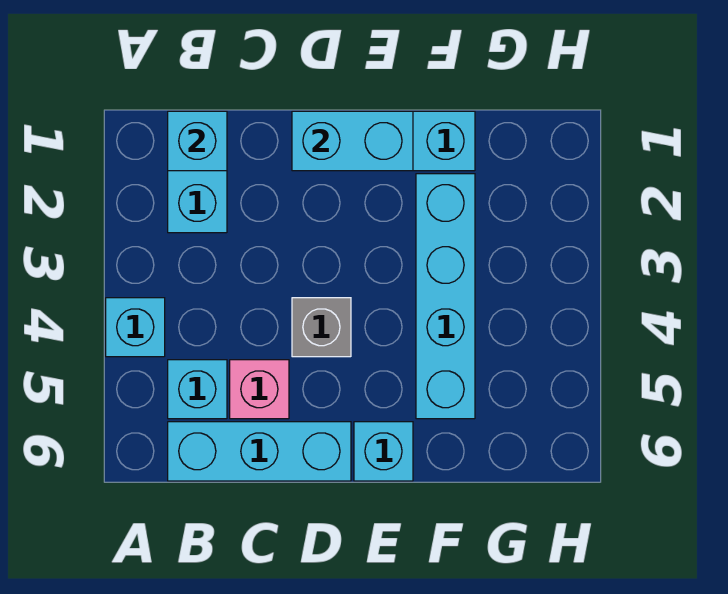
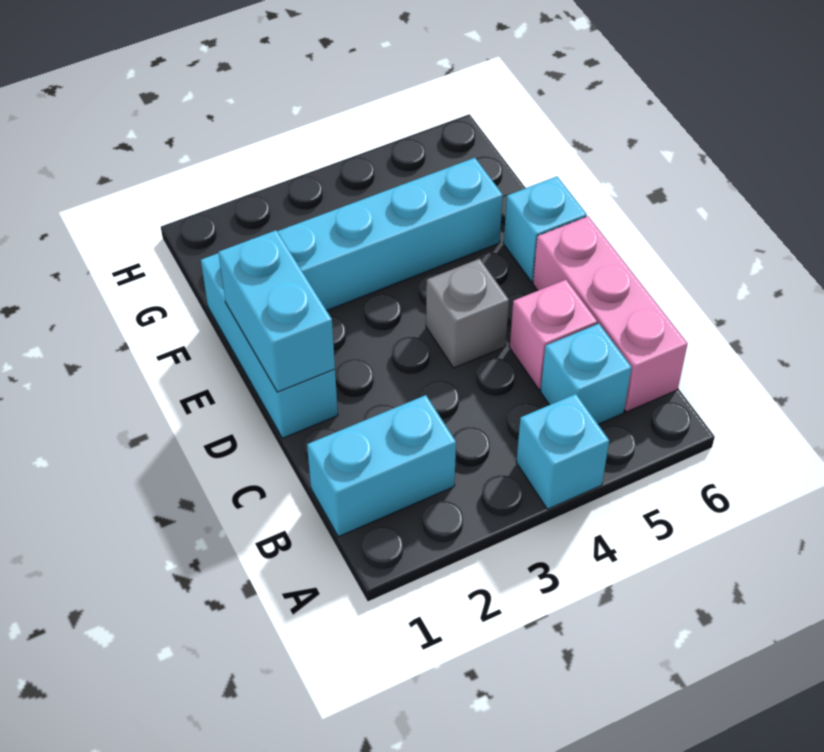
cyan 1x1 brick [168,111,227,171] -> none
cyan 1x3 brick [168,422,351,481] -> pink 1x3 brick [533,216,687,412]

